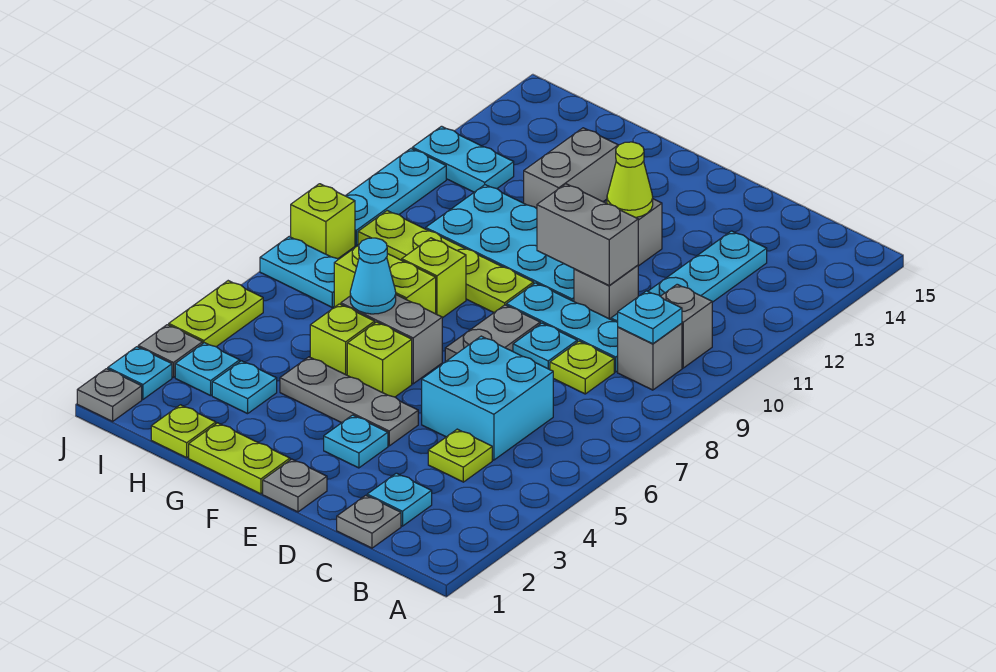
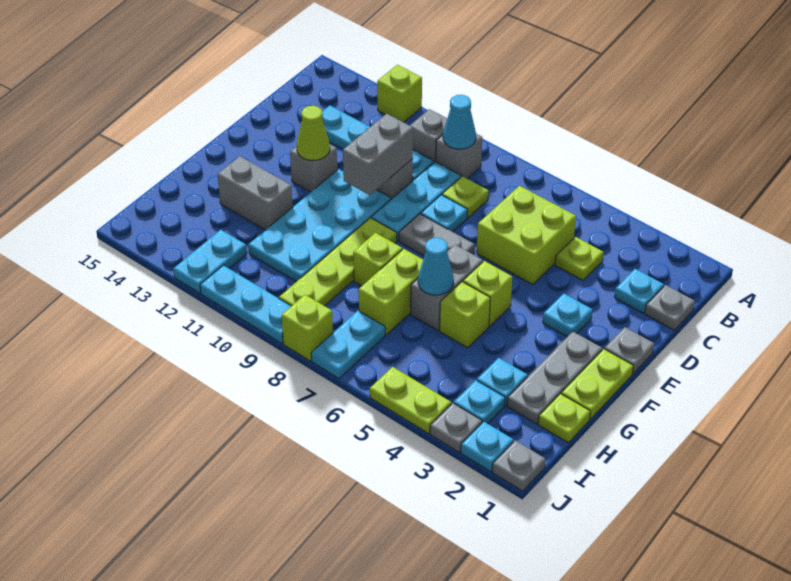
none -> lime 1x1 brick [377,65,422,122]
cyan 1x1 plate [618,291,682,344] -> cyan 1x1 cone [443,95,476,149]
cyan 2x2 brick [422,336,553,460] -> lime 2x2 brick [477,186,576,285]
grey 1x3 plate [280,357,418,446] -> grey 1x3 plate moved to [507,332,602,424]

